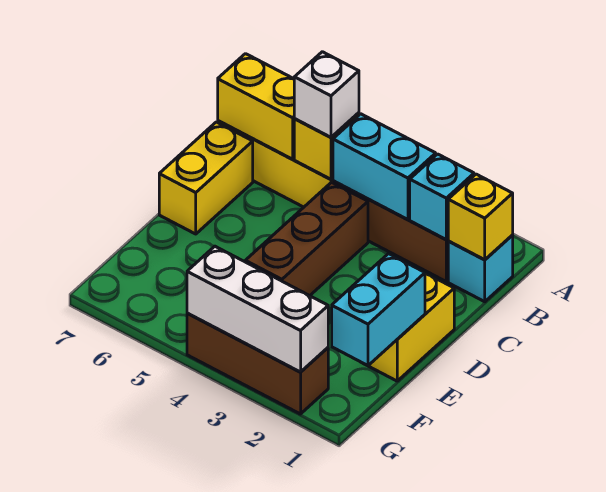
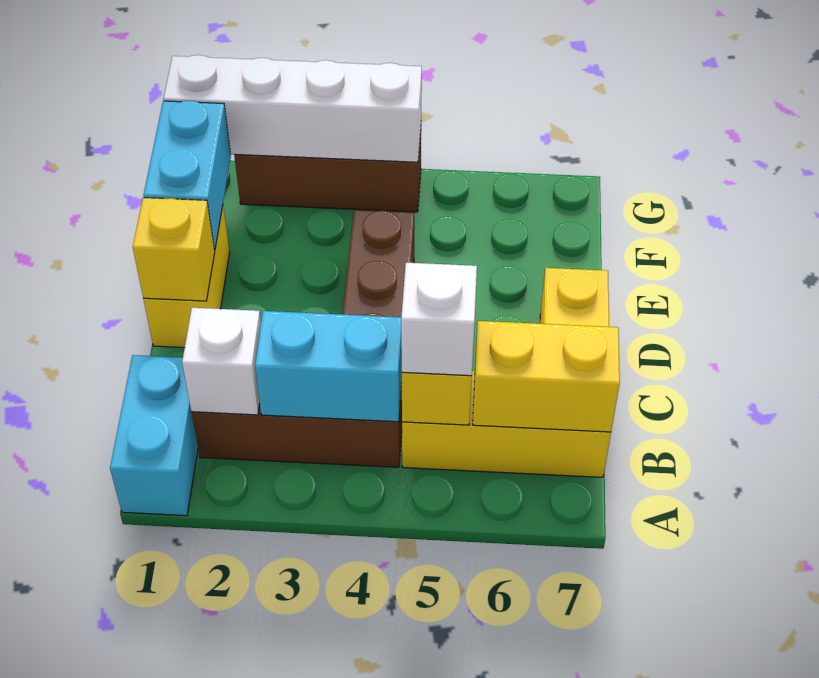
cyan 1x1 brick [448,235,513,302] -> cyan 1x2 brick [110,355,198,516]
yellow 1x1 brick [448,174,513,260] -> yellow 1x1 brick moved to [133,198,215,301]
cyan 1x1 brick [410,154,474,240] -> white 1x1 brick [182,308,261,415]
white 1x3 brick [187,246,328,372] -> white 1x4 brick [164,55,422,162]

